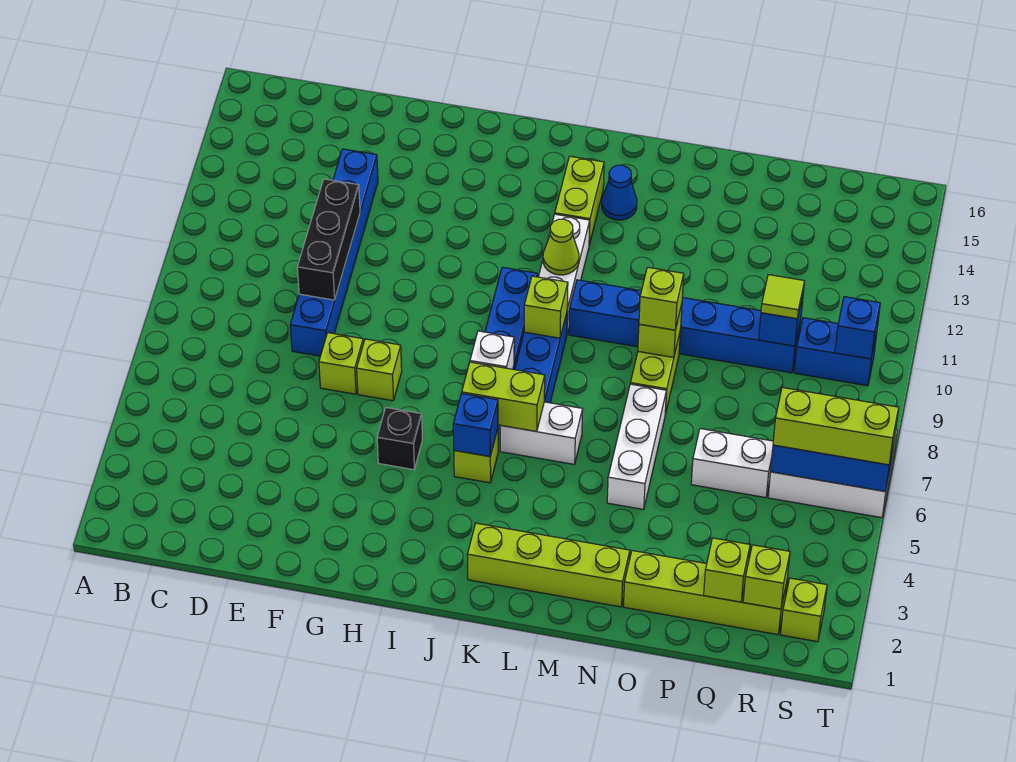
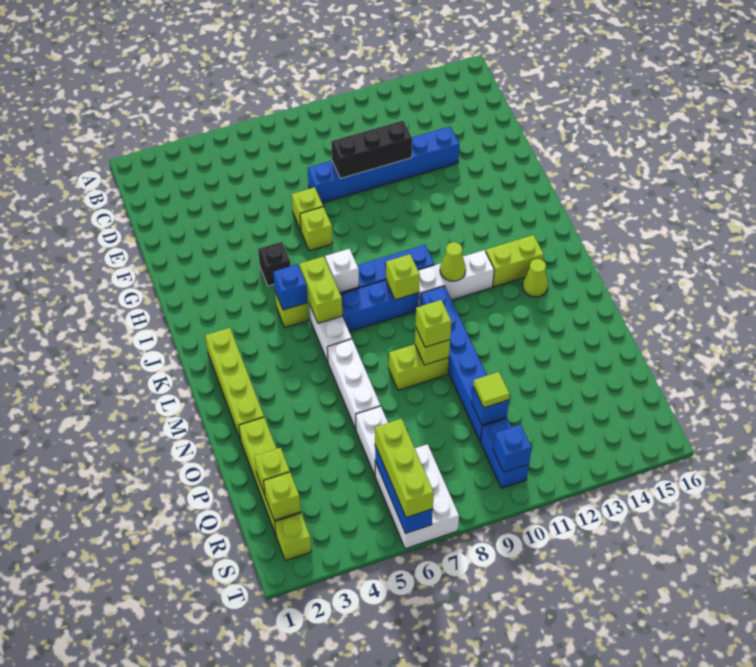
blue 1x1 cone [602,165,637,220] -> lime 1x1 cone [523,259,548,297]
white 1x3 brick [607,384,666,510] -> white 1x3 brick turned to [327,339,380,429]

